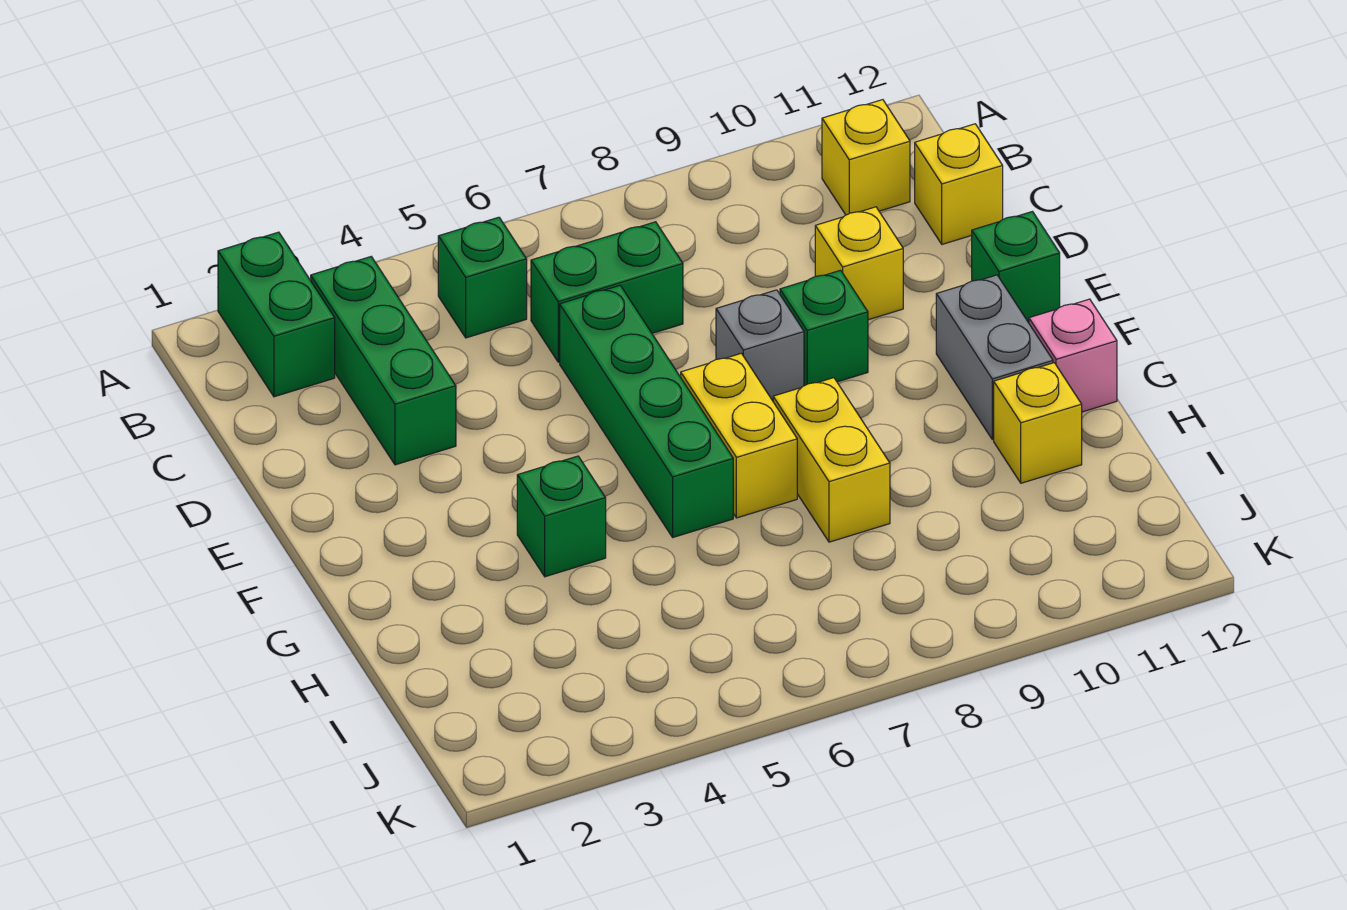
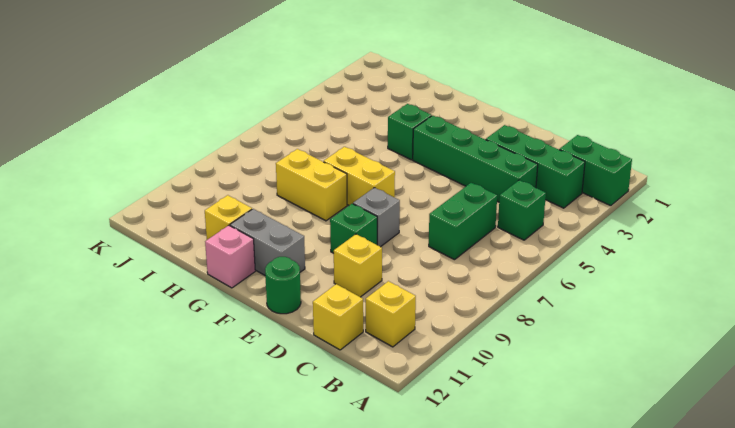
green 1x4 brick [560,285,733,537] -> green 1x4 brick moved to [413,116,538,202]
green 1x1 brick [972,212,1060,323] -> green 1x1 round brick [265,257,301,314]

